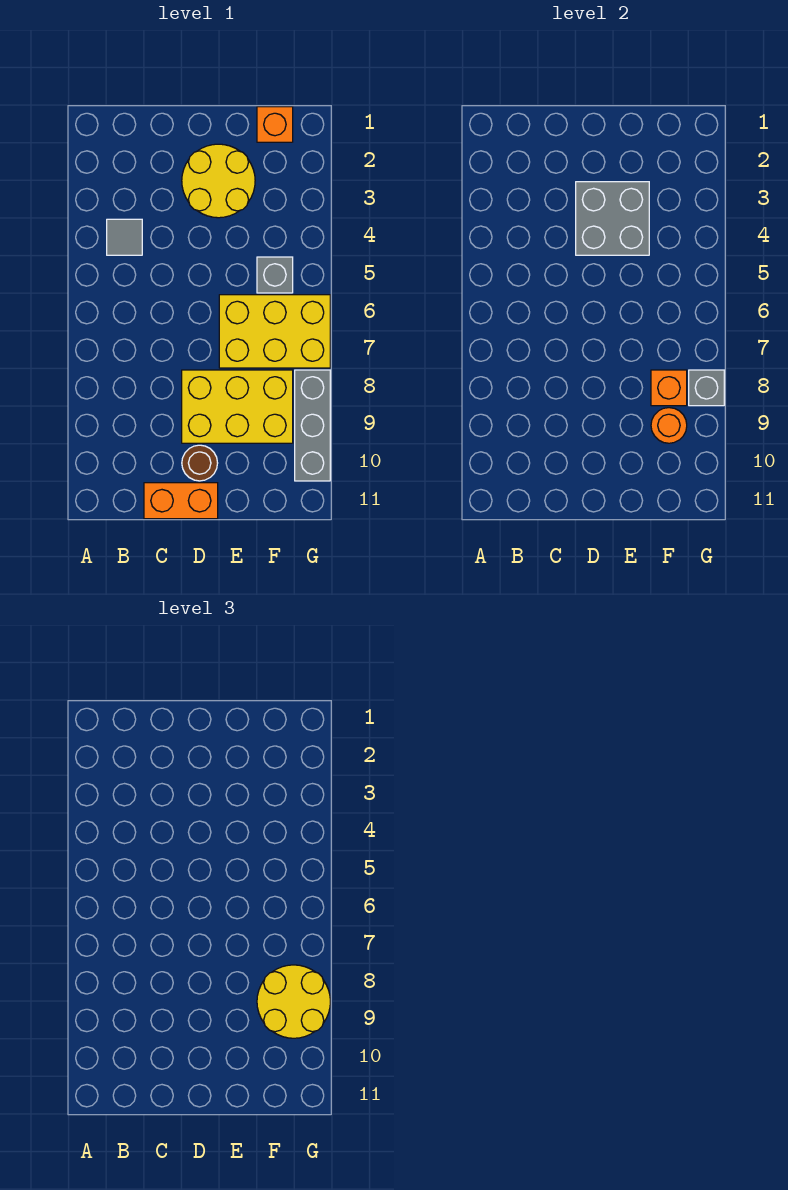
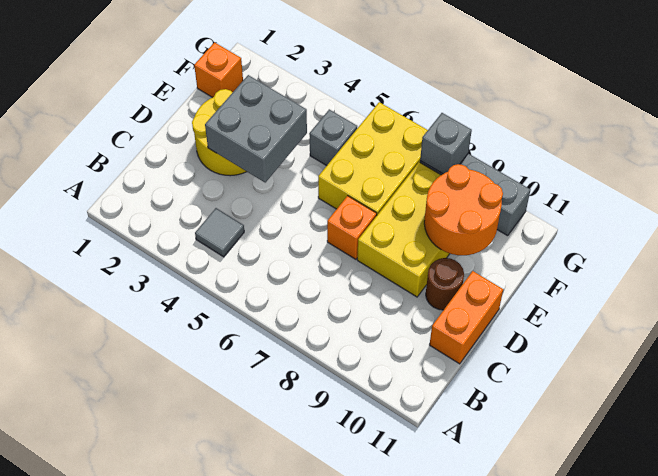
orange 1x1 brick [651,370,687,406] -> orange 1x1 brick moved to [327,196,377,259]
yellow 2x2 round brick [257,965,330,1038] -> none
orange 1x1 round brick [651,408,687,443] -> orange 2x2 round brick [424,164,503,255]

